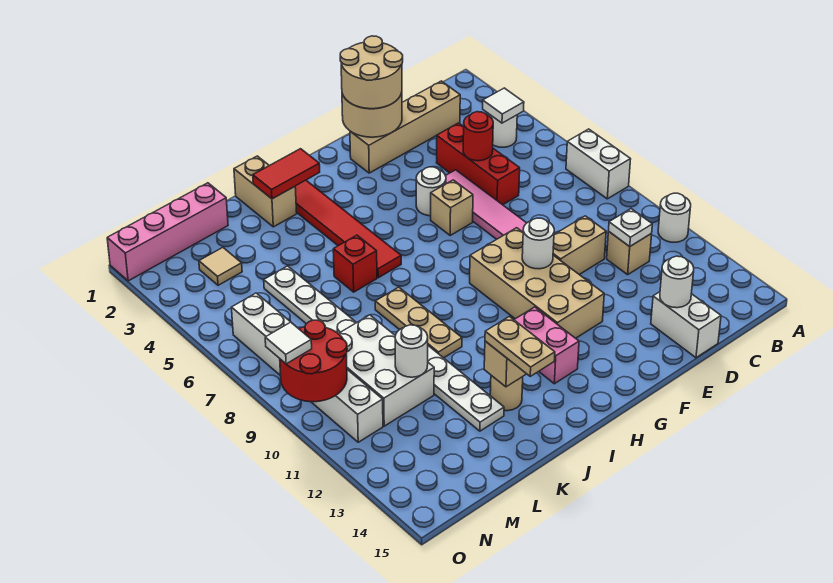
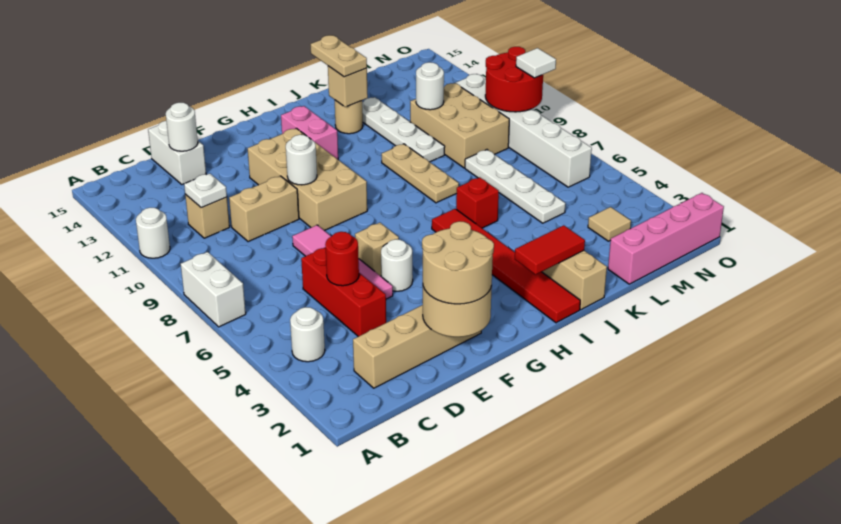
white 1x1 tile [483,88,524,123] -> none
white 2x3 brick [339,315,434,426] -> tan 2x3 brick [410,83,509,168]

